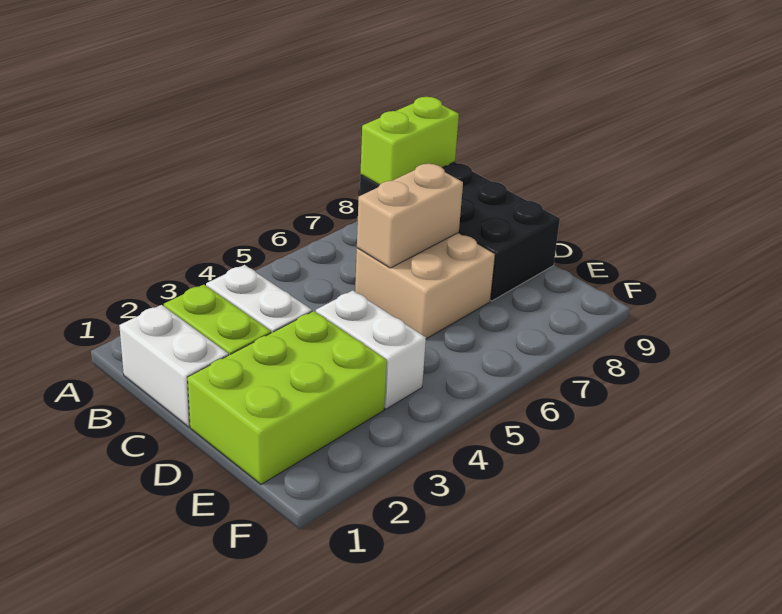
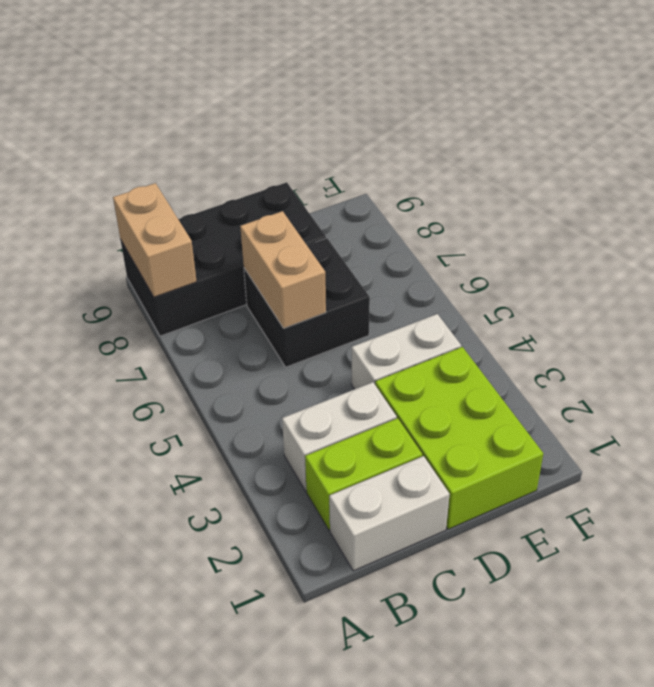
lime 1x2 brick [360,97,459,185] -> tan 1x2 brick [113,183,197,297]
tan 2x2 brick [355,233,495,339] -> black 2x2 brick [244,238,370,367]

